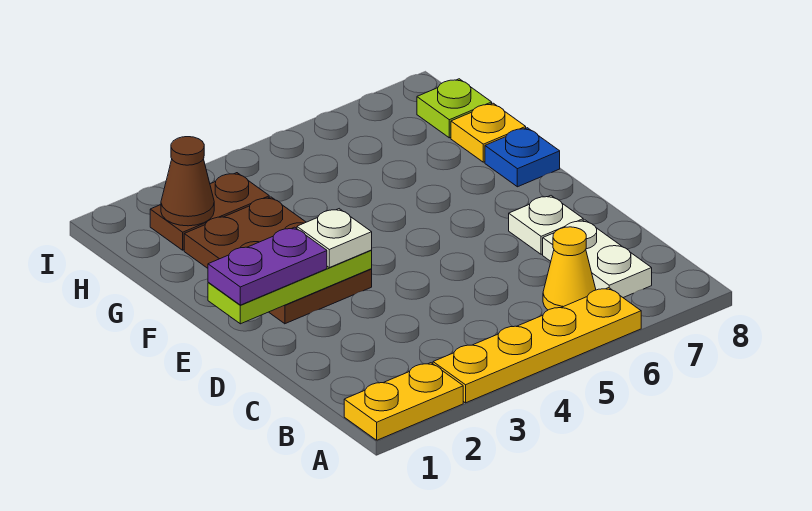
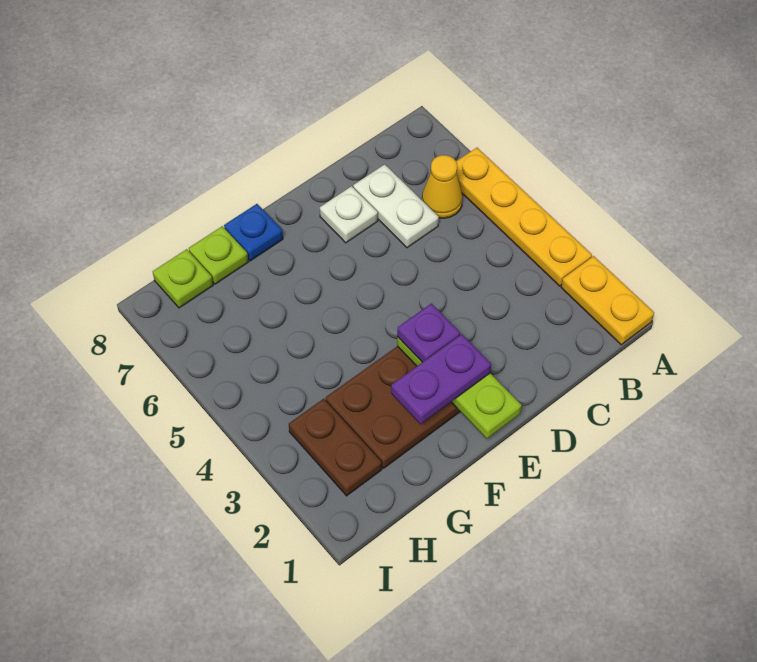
white 1x2 plate [543,220,652,298] -> white 1x2 plate turned to [353,164,439,248]
purple 1x2 plate [208,227,327,305] -> purple 1x2 plate turned to [391,334,491,424]
white 1x1 plate [297,209,372,268] -> purple 1x1 plate [397,304,460,362]
yellow 1x1 plate [451,103,526,162] -> lime 1x1 plate [189,226,248,284]
brown 1x1 cone [161,137,214,226] -> none

